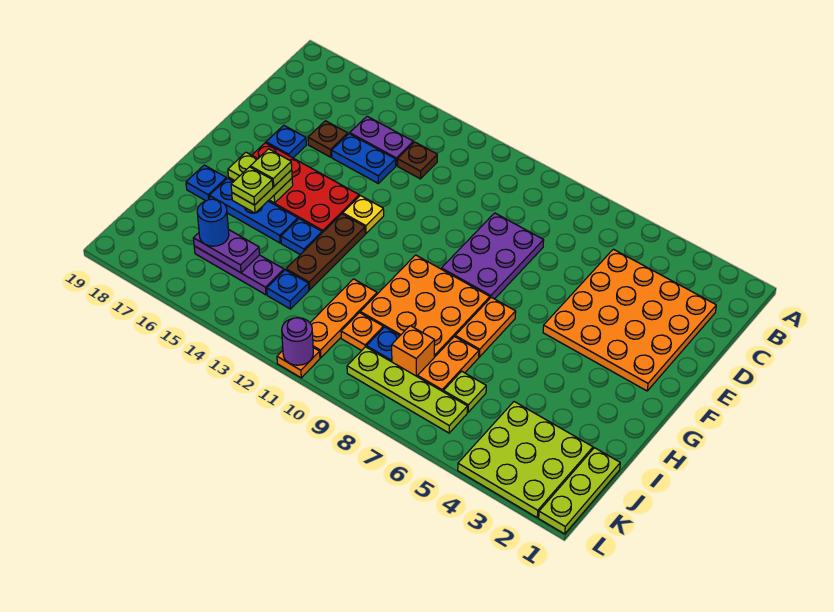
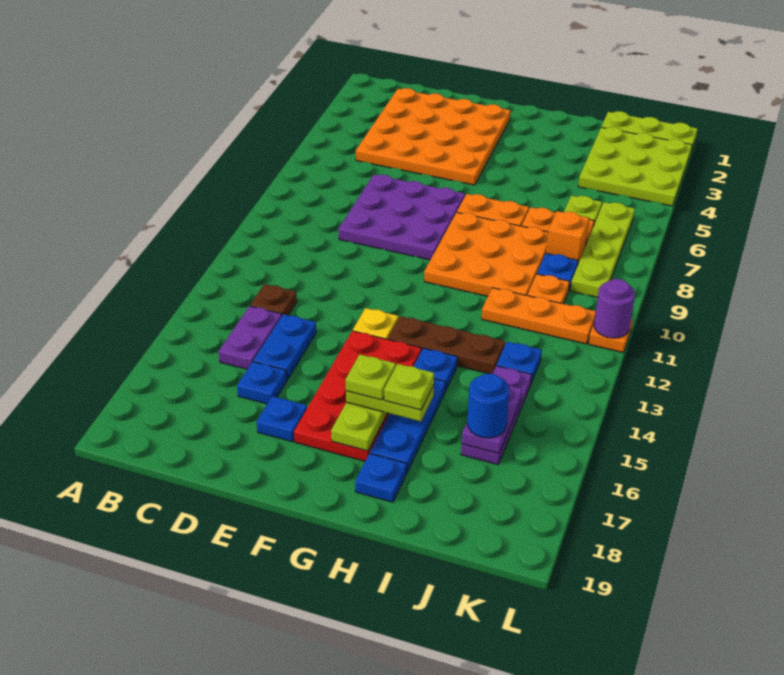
purple 2x3 plate [441,213,544,299] -> purple 3x3 plate [338,175,465,260]
brown 1x1 plate [308,121,348,157] -> blue 1x1 plate [237,362,287,404]

